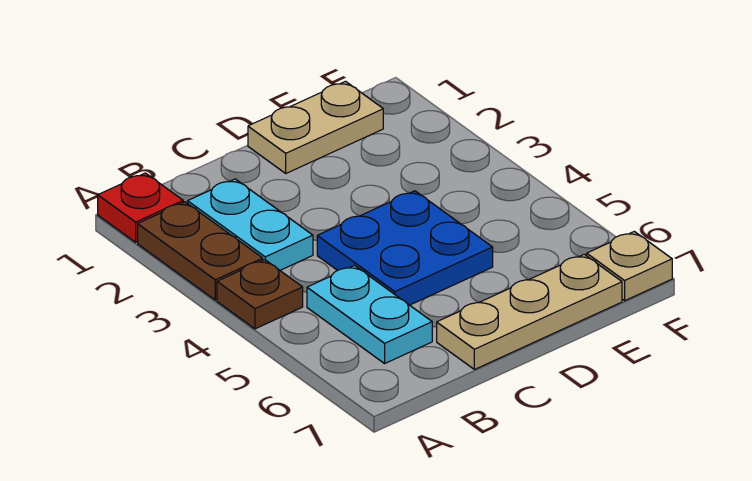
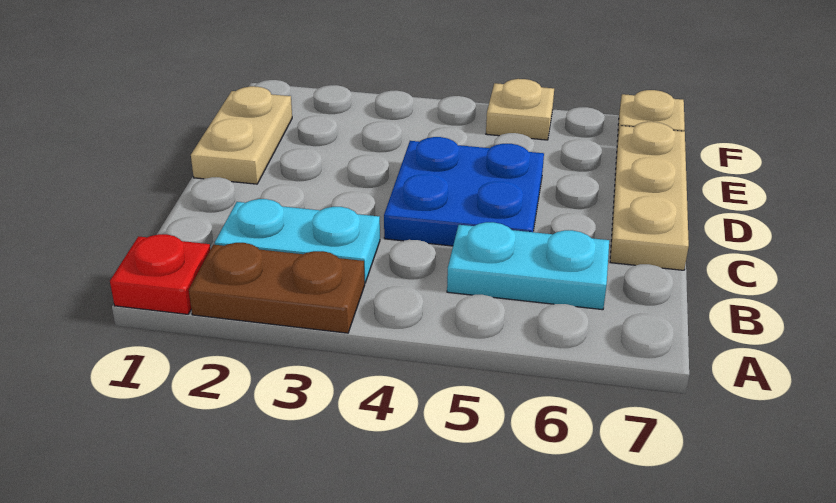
brown 1x1 plate [217,260,303,329] -> none
none -> tan 1x1 plate [486,79,554,140]

